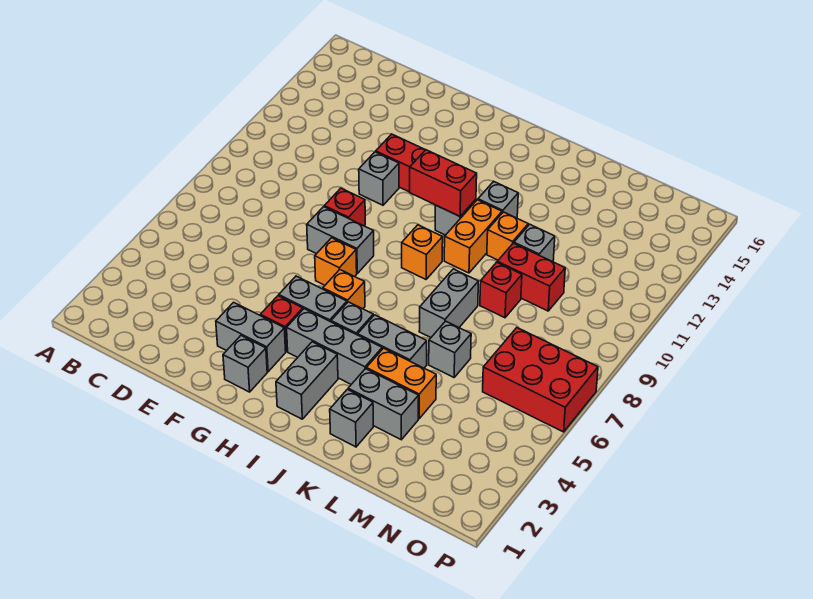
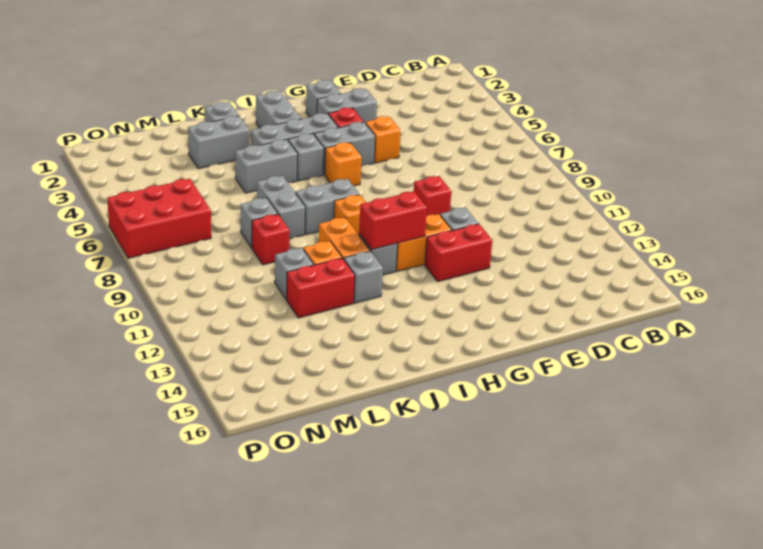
grey 1x2 brick [307,207,374,273] -> grey 1x2 brick moved to [295,179,359,235]
orange 1x1 brick [315,238,357,285] -> orange 1x1 brick moved to [365,116,401,163]
orange 1x2 brick [366,348,436,419] -> orange 1x2 brick moved to [396,214,452,271]
grey 1x1 brick [429,321,471,377] -> grey 1x1 brick moved to [241,198,278,248]
red 1x2 brick [497,243,565,311] -> red 1x2 brick moved to [287,258,355,318]

